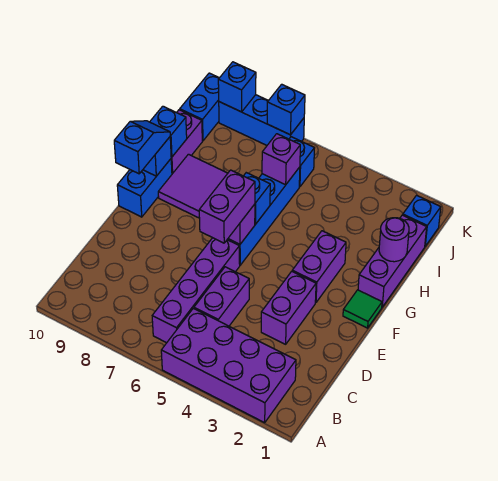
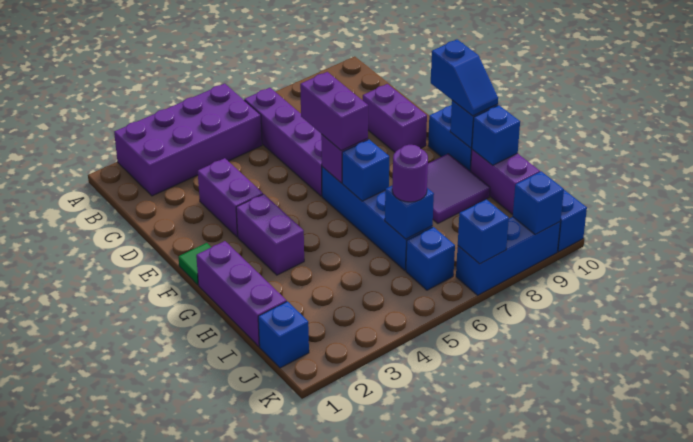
purple 1x2 brick [194,267,249,326] -> purple 1x2 brick moved to [363,84,427,152]
purple 1x1 round brick [379,218,409,262] -> purple 1x1 round brick moved to [392,145,428,202]
purple 1x1 brick [262,134,300,185] -> blue 1x1 brick [385,186,434,239]

